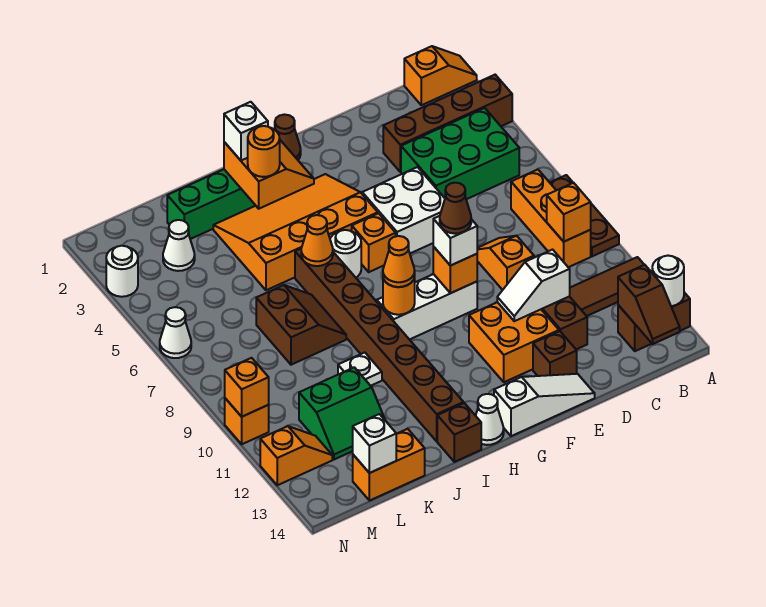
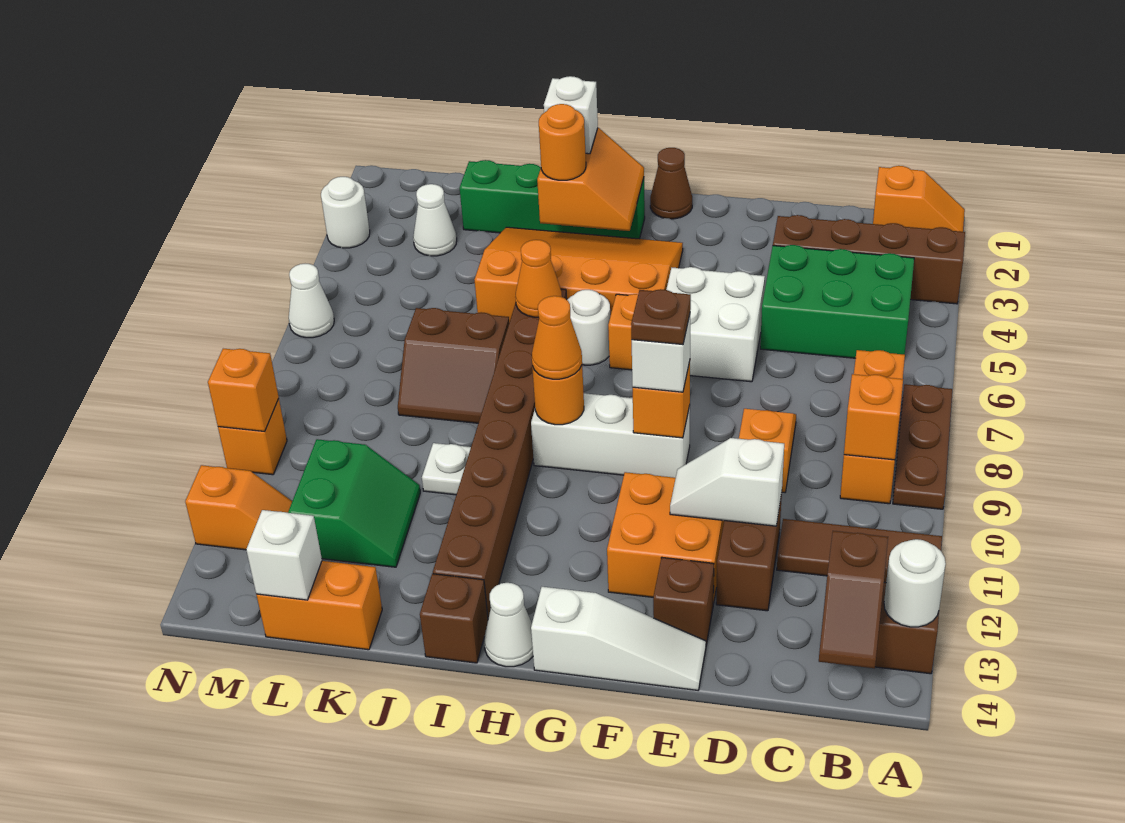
brown 1x1 cone [440,183,471,234] -> brown 1x1 plate [631,289,691,345]
brown 2x2 slope [256,285,346,365] -> brown 2x2 slope turned to [398,308,509,423]
green 2x2 slope [299,367,385,459] -> green 2x2 slope turned to [288,439,420,567]

